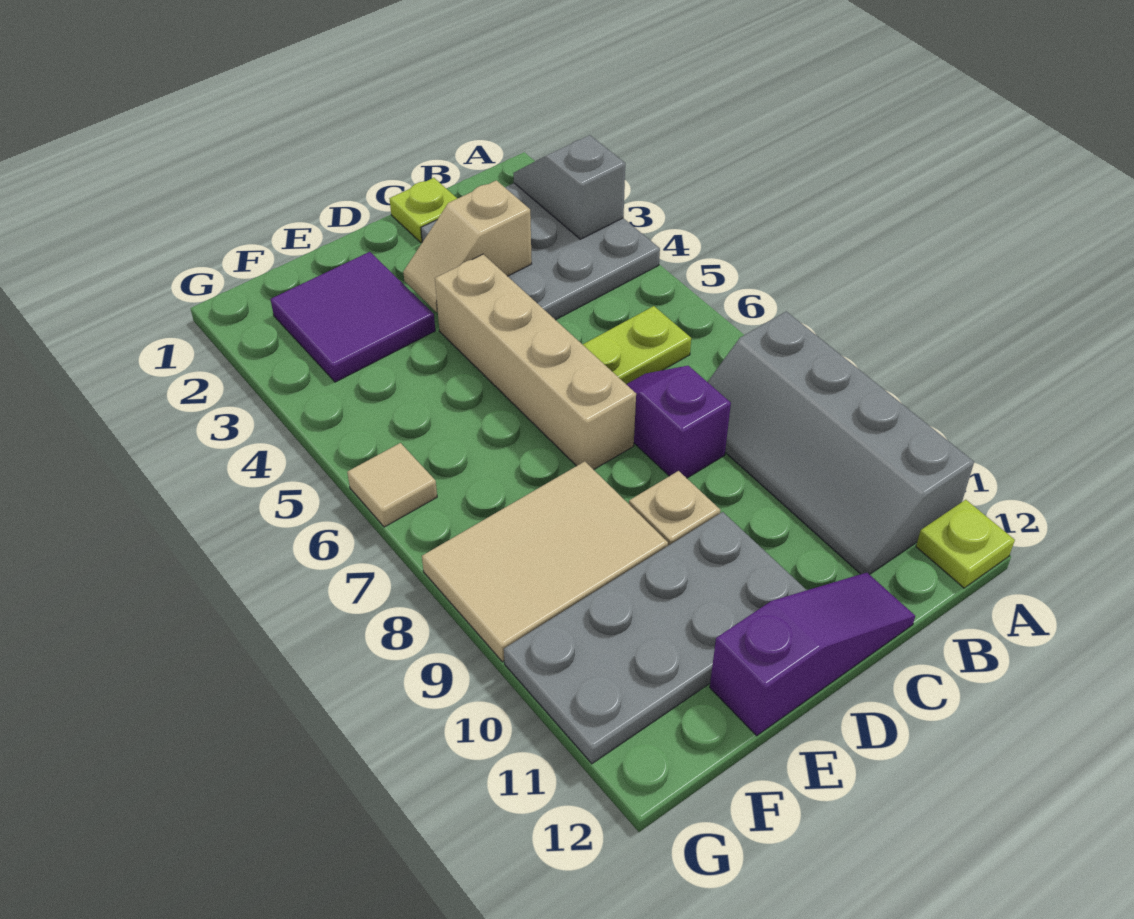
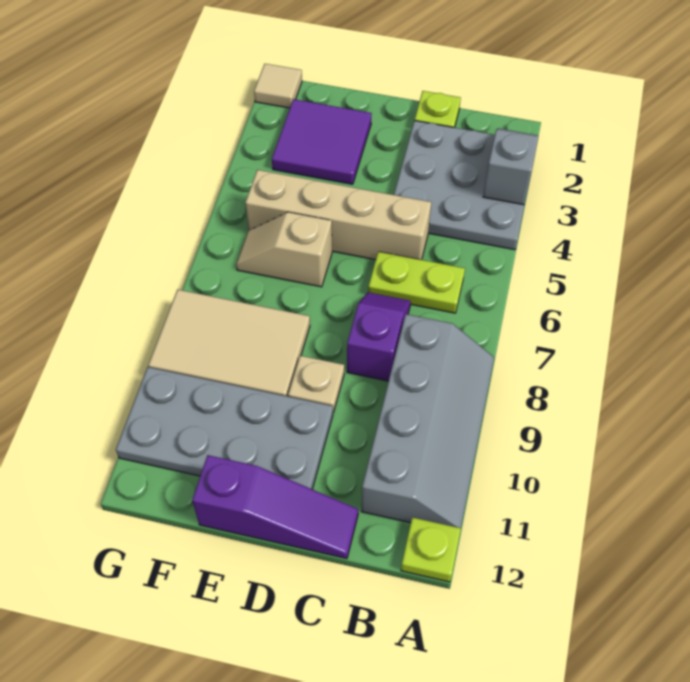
grey 2x4 slope [708,311,974,575] -> grey 2x4 slope turned to [361,314,494,528]
tan 1x2 slope [403,180,532,312] -> tan 1x2 slope moved to [236,212,332,287]
tan 1x4 brick [435,254,636,470] -> tan 1x4 brick turned to [245,170,431,260]
tan 1x1 tile [347,443,437,527] -> tan 1x1 tile moved to [254,64,302,108]

